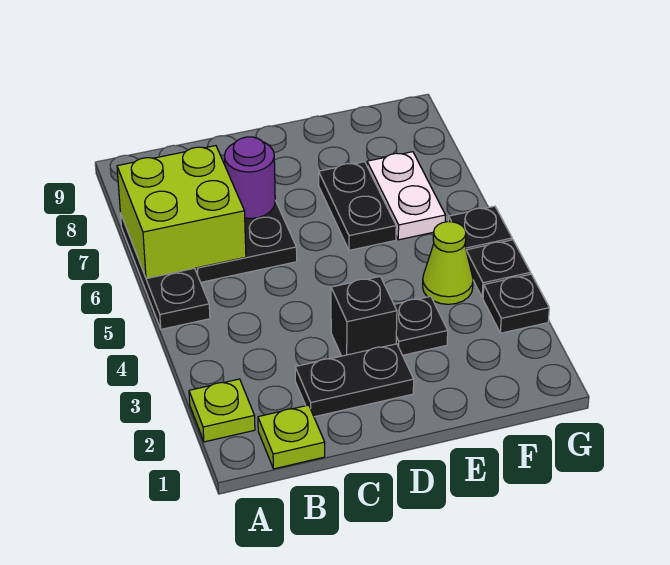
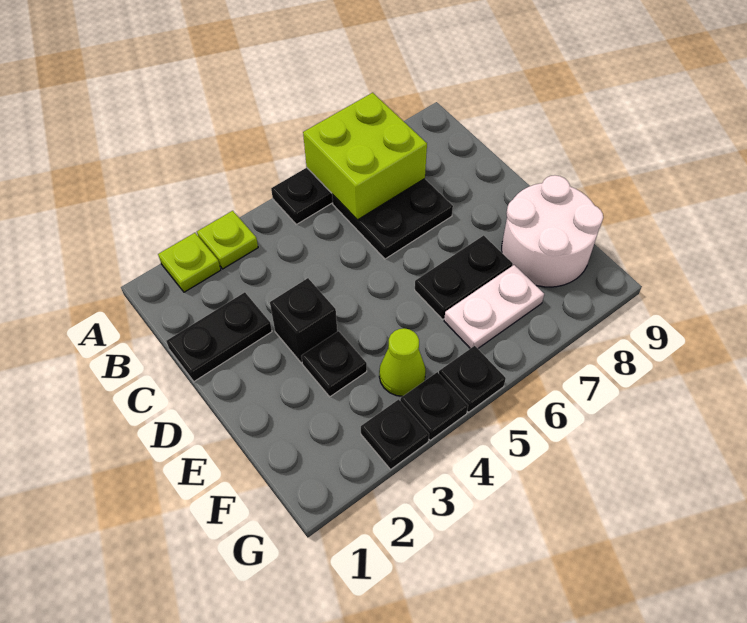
lime 1x1 plate [258,405,325,469] -> lime 1x1 plate moved to [197,211,258,269]
black 1x2 plate [295,344,414,417] -> black 1x2 plate turned to [167,292,272,381]
purple 1x1 round brick [224,137,275,219] -> none
none -> white 2x2 round brick [502,175,603,287]

